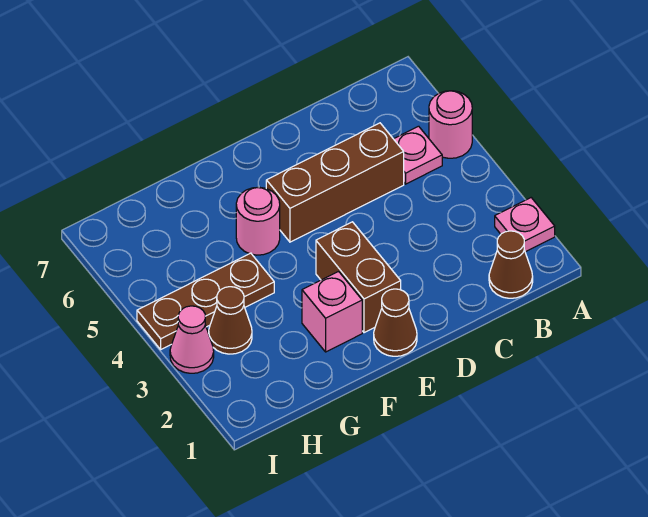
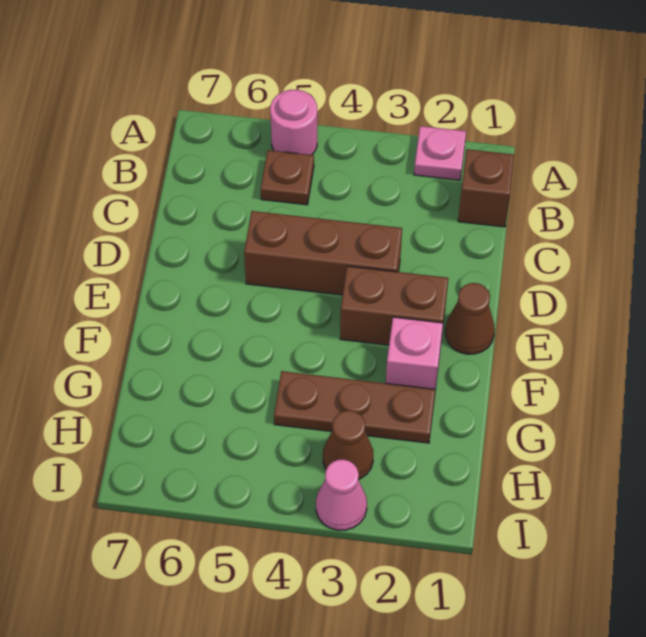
brown 1x1 cone [489,231,533,298] -> brown 1x1 brick [458,149,514,227]
pink 1x1 plate [394,126,442,184] -> brown 1x1 plate [261,150,314,205]
brown 1x3 brick [266,123,404,242] -> brown 1x3 brick turned to [244,211,402,295]
pink 1x1 round brick [236,187,280,255] -> none
brown 1x3 plate [137,253,274,349] -> brown 1x3 plate turned to [274,371,435,443]

